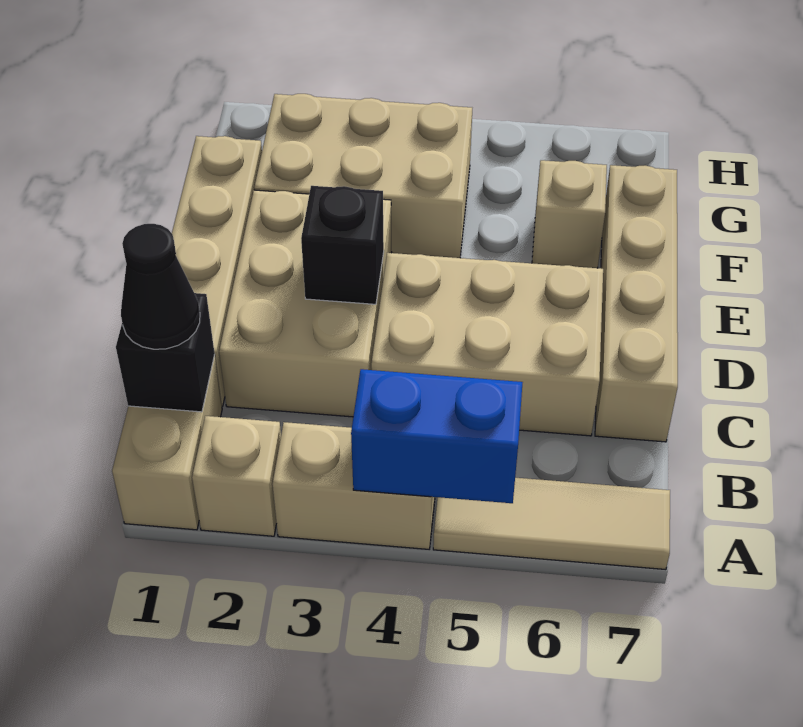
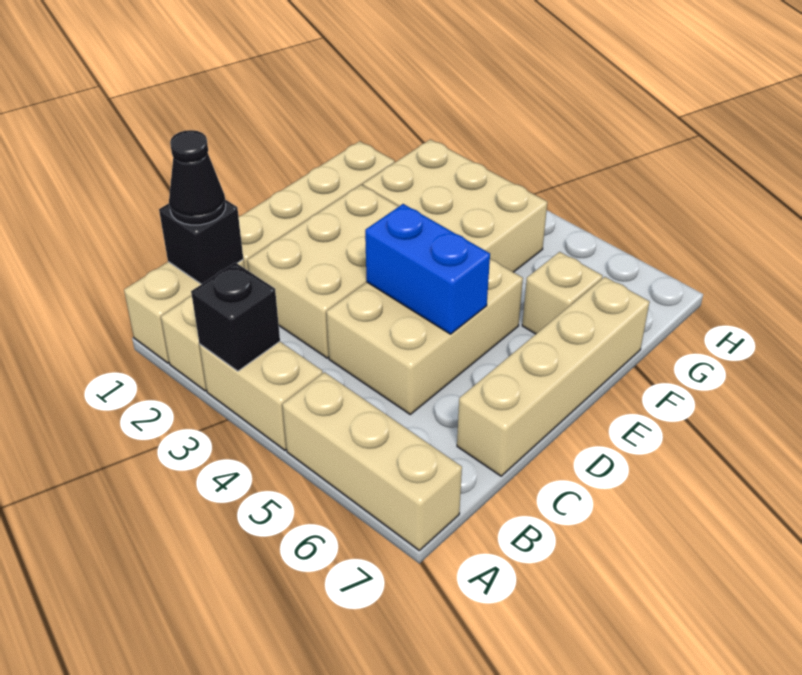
blue 1x2 brick [351,369,523,503] -> blue 1x2 brick moved to [365,204,490,334]
tan 1x3 tile [433,478,670,570] -> tan 1x3 brick [282,372,462,550]
tan 2x3 brick [371,253,603,436] -> tan 2x3 brick turned to [326,259,523,414]
black 1x1 brick [301,186,384,304] -> black 1x1 brick moved to [191,262,280,371]

